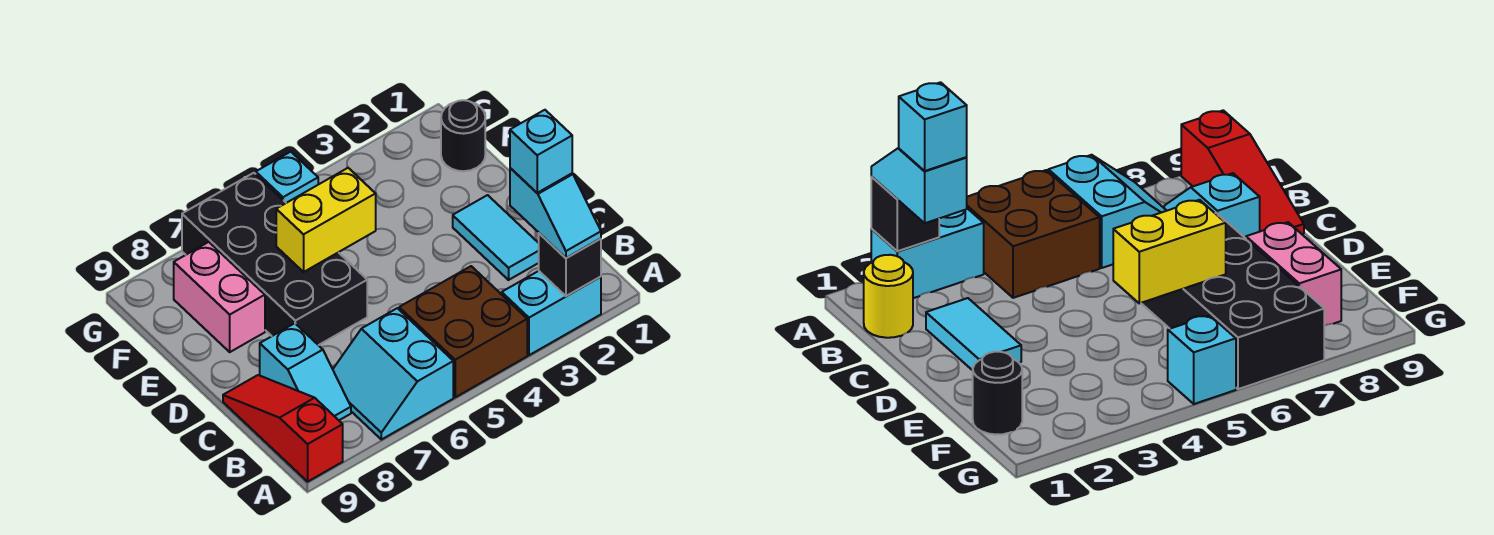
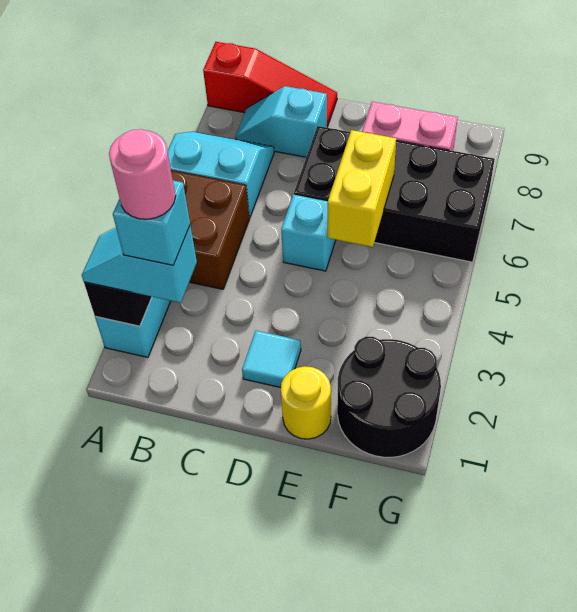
yellow 1x1 round brick [863,255,913,338] -> yellow 1x1 round brick moved to [281,366,331,439]
none -> pink 1x1 round brick [109,129,176,219]
cyan 1x2 tile [453,195,539,280] -> cyan 1x1 tile [242,331,301,388]
black 1x1 round brick [441,100,485,171] -> black 2x2 round brick [337,337,441,457]
cyan 1x1 brick [256,152,318,203] -> cyan 1x1 brick moved to [281,194,336,271]

